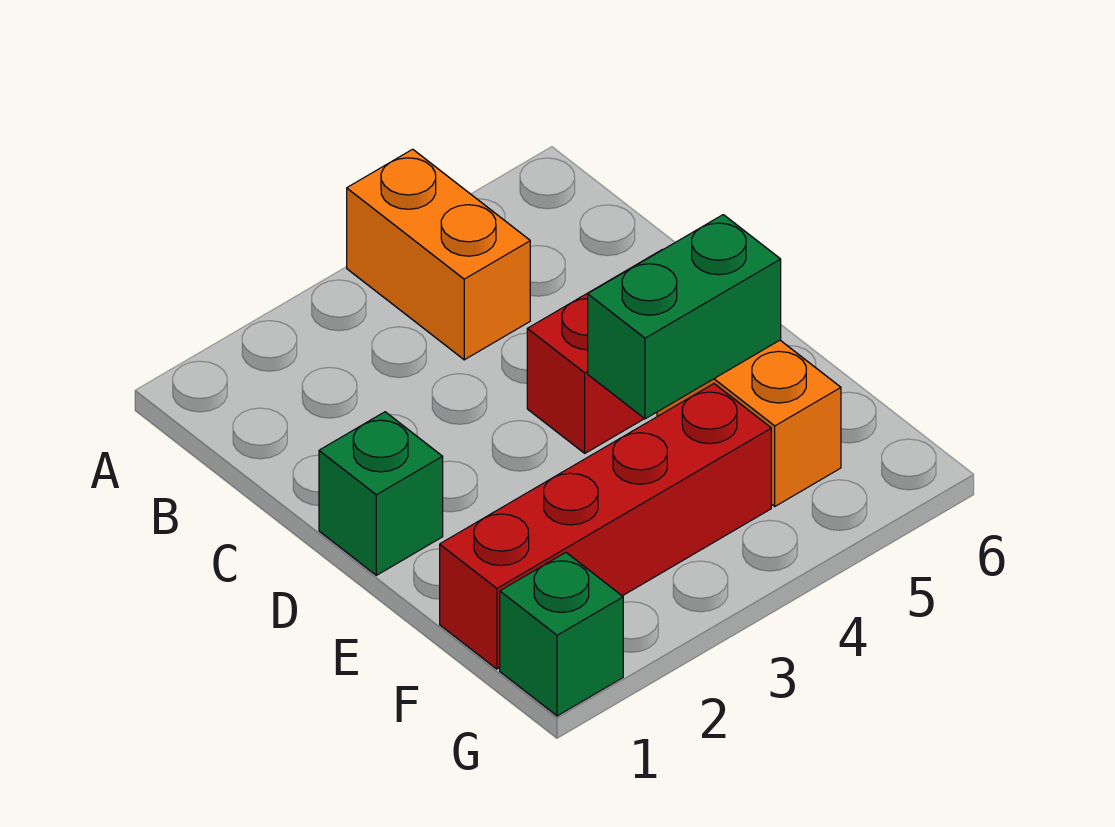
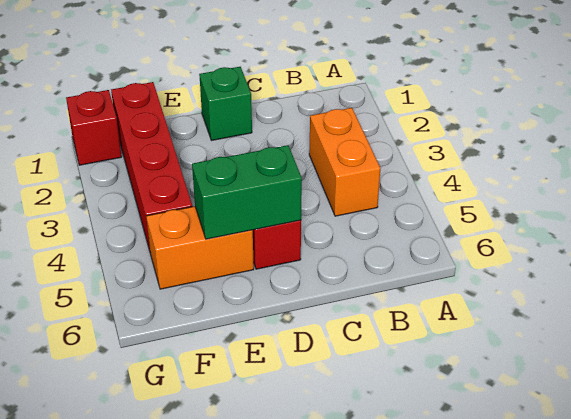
orange 1x2 brick [347,149,530,360] -> orange 1x2 brick turned to [309,108,380,216]
green 1x2 brick [588,215,781,419] -> green 1x2 brick turned to [192,145,302,239]
green 1x1 brick [500,552,623,716] -> red 1x1 brick [66,90,122,165]

